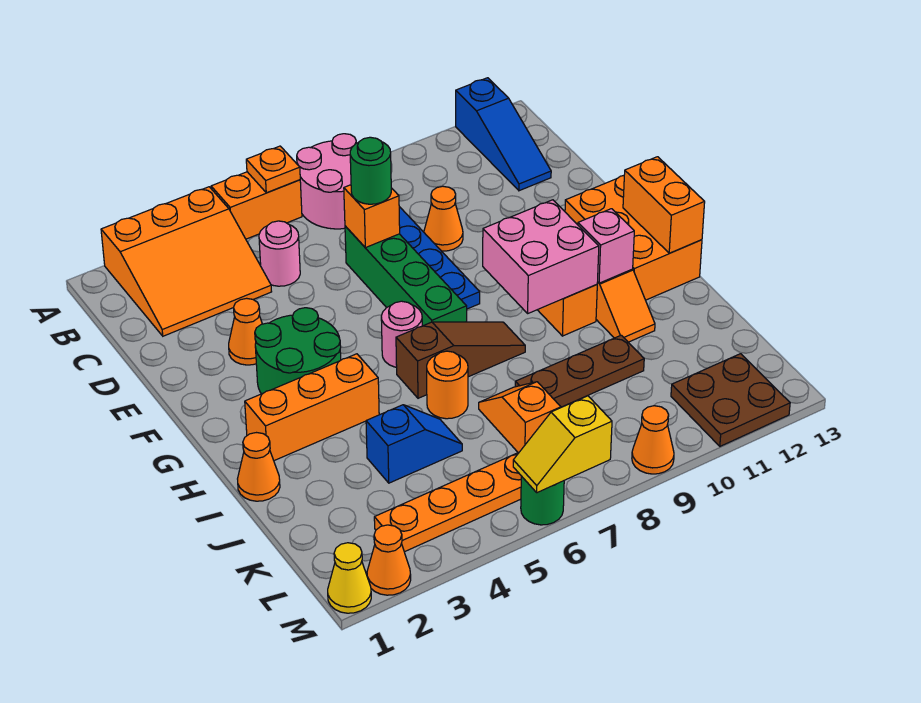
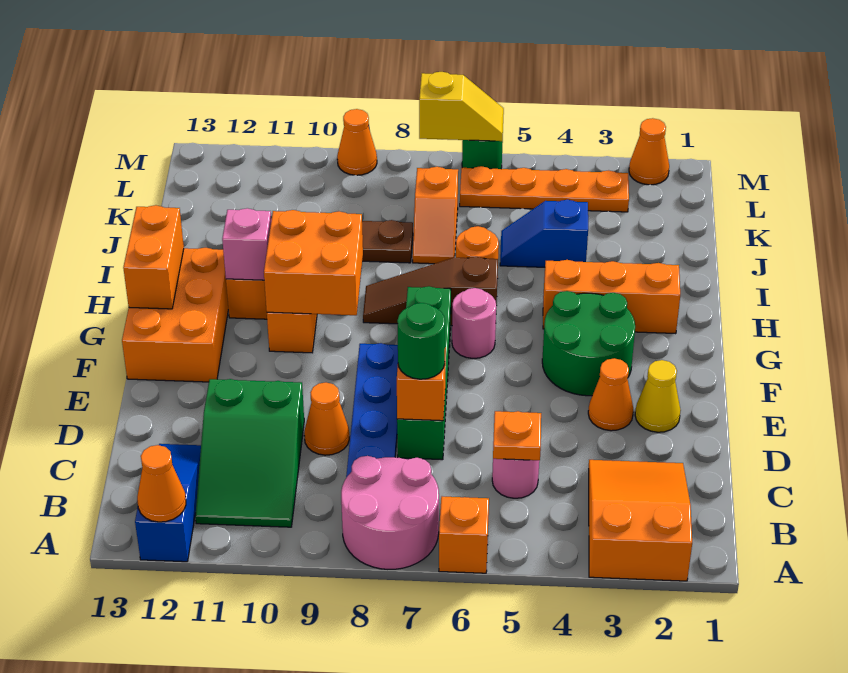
orange 3x3 slope [101,187,272,336] -> orange 2x3 slope [589,460,692,581]
orange 1x2 brick [211,172,302,239] -> orange 1x1 brick [439,496,489,573]
orange 1x1 plate [246,146,300,193] -> orange 1x1 plate moved to [493,411,541,460]
none -> green 2x3 slope [195,379,304,527]
pink 2x2 brick [483,200,599,313] -> orange 2x2 brick [264,210,363,315]
orange 1x1 cone [238,433,280,501] -> orange 1x1 cone moved to [137,445,186,522]
brown 2x2 plate [671,354,790,446] -> none
yellow 1x1 cone [328,543,371,613] -> yellow 1x1 cone moved to [635,360,681,432]

